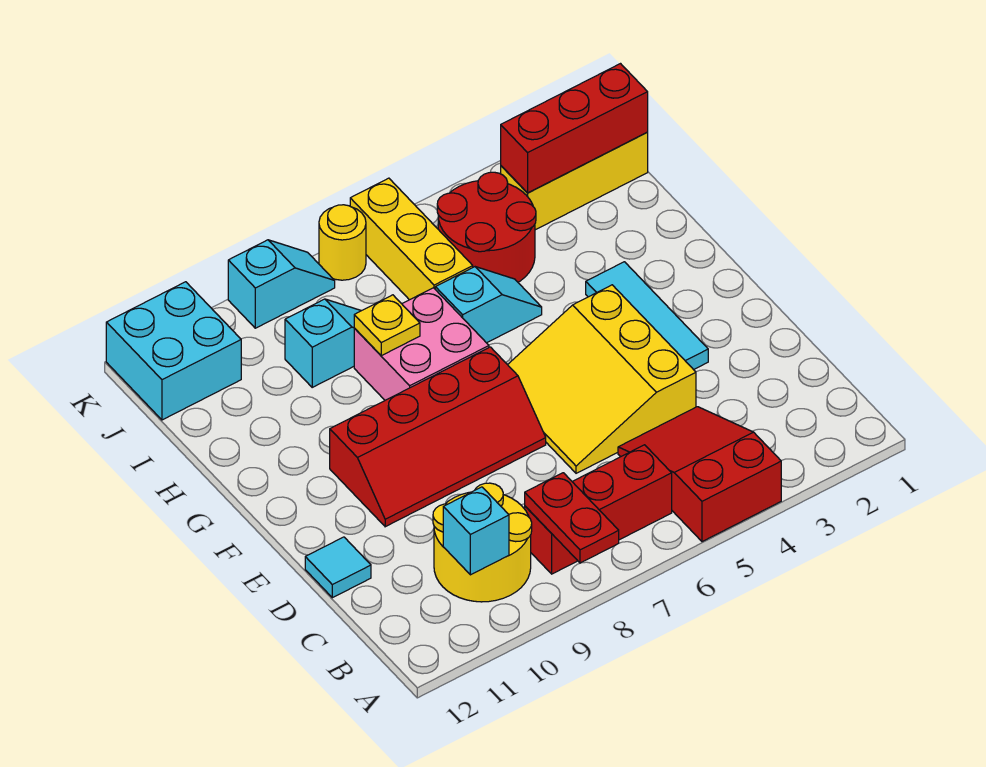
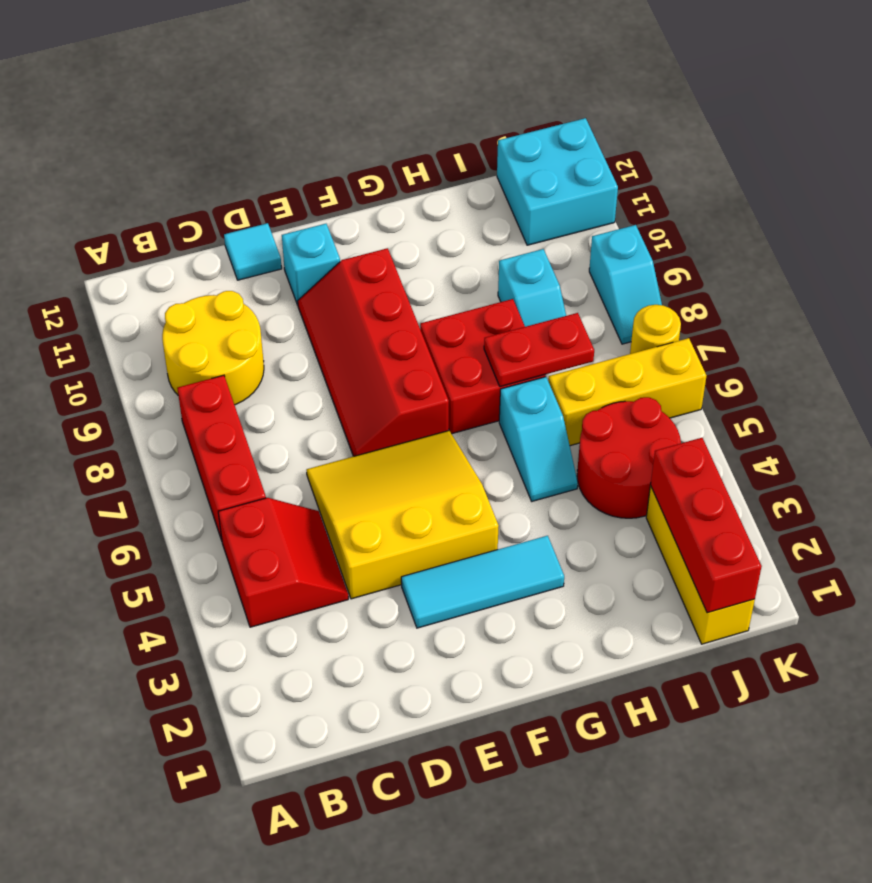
red 2x3 slope [618,407,781,542] -> red 2x2 slope [218,498,348,627]
red 1x2 plate [525,473,619,563] -> red 1x2 plate moved to [484,313,594,387]
cyan 1x1 brick [443,487,509,575] -> cyan 1x1 brick moved to [282,224,340,305]
pink 2x2 brick [354,288,489,400] -> red 2x2 brick [420,299,545,434]
yellow 1x1 plate [354,295,420,356] -> none

